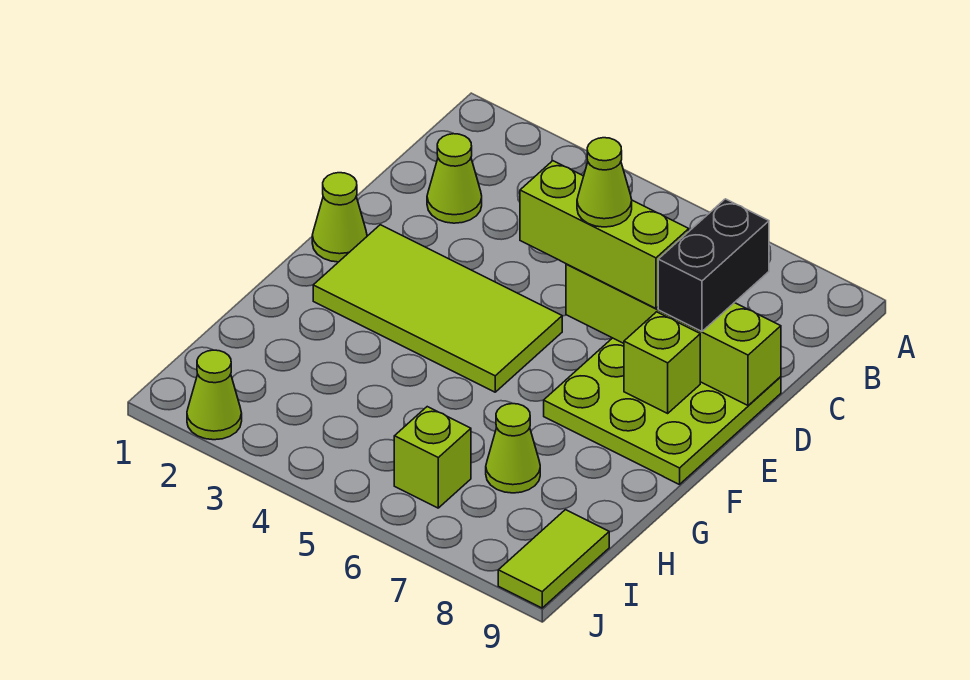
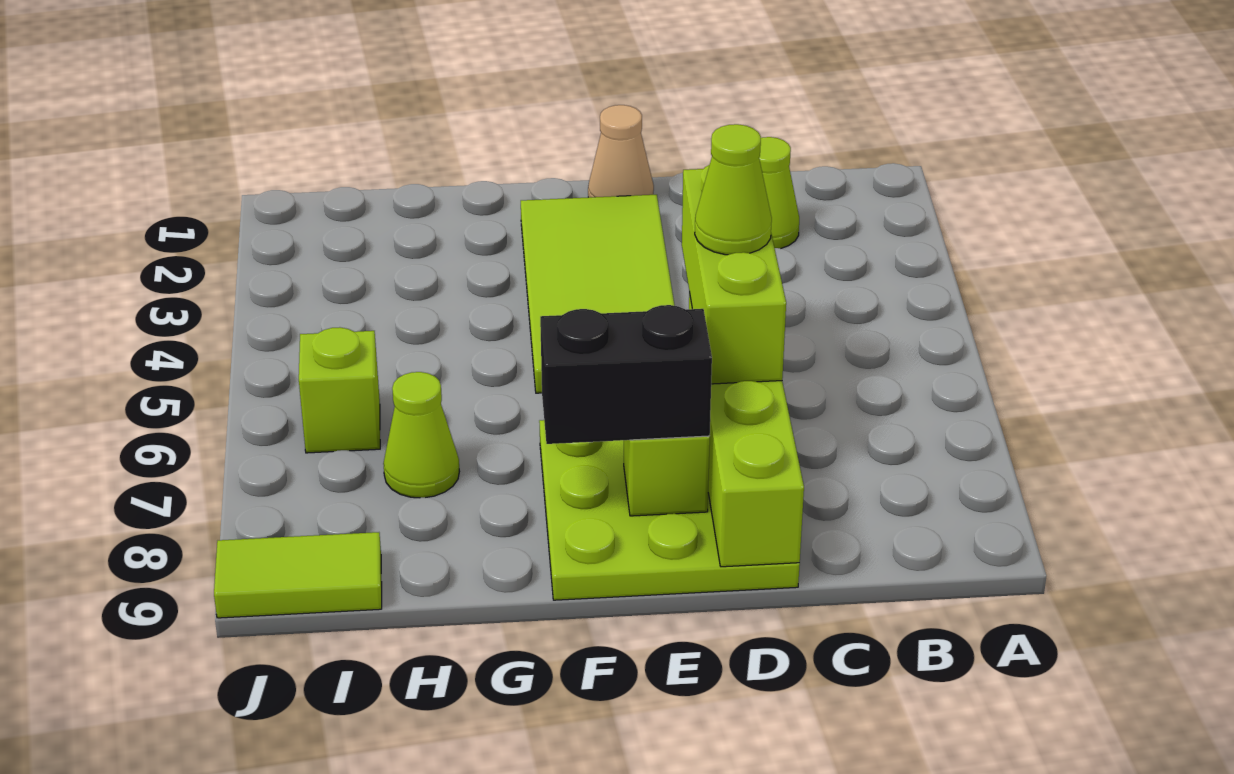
black 1x2 brick [658,199,769,331] -> black 1x2 brick moved to [540,305,712,444]
lime 1x1 cone [312,173,367,262] -> tan 1x1 cone [588,105,654,197]
lime 1x1 cone [187,350,242,440] -> none

